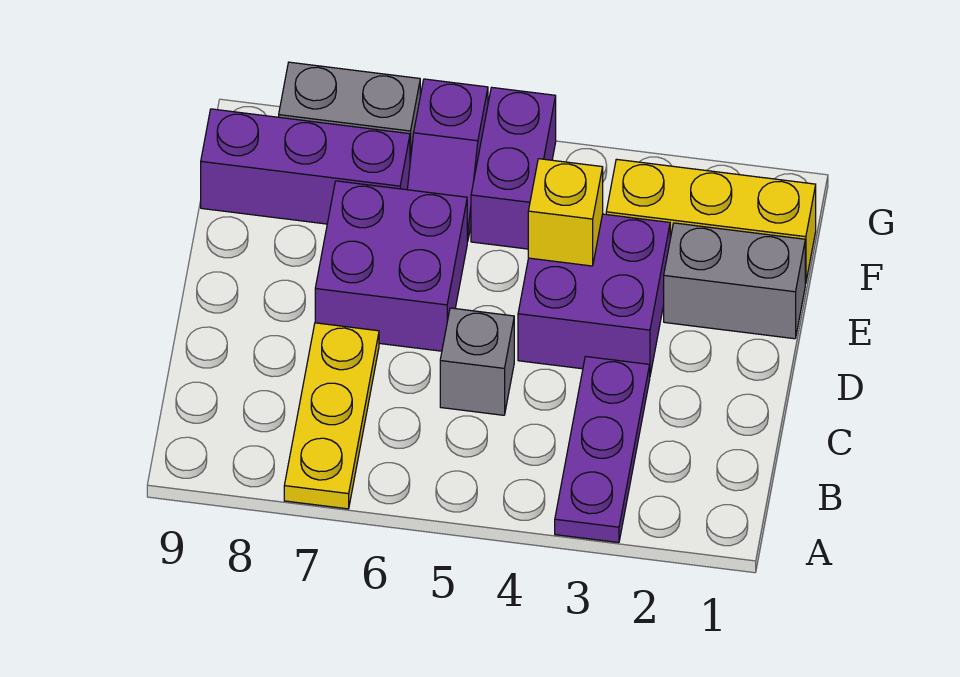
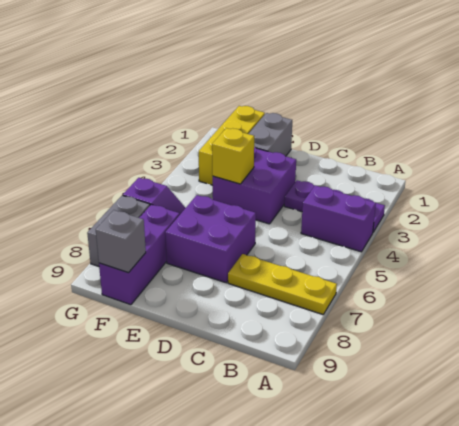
grey 1x1 brick [440,308,514,415] -> grey 1x1 brick moved to [96,210,146,273]
purple 1x2 brick [471,87,556,249] -> purple 1x2 brick moved to [301,185,376,252]

